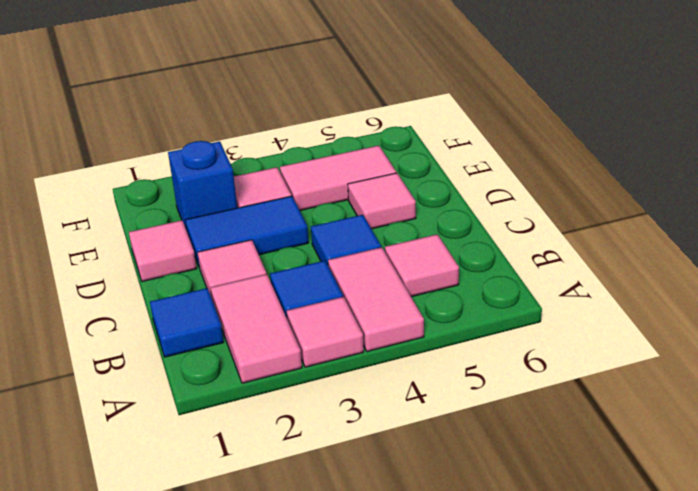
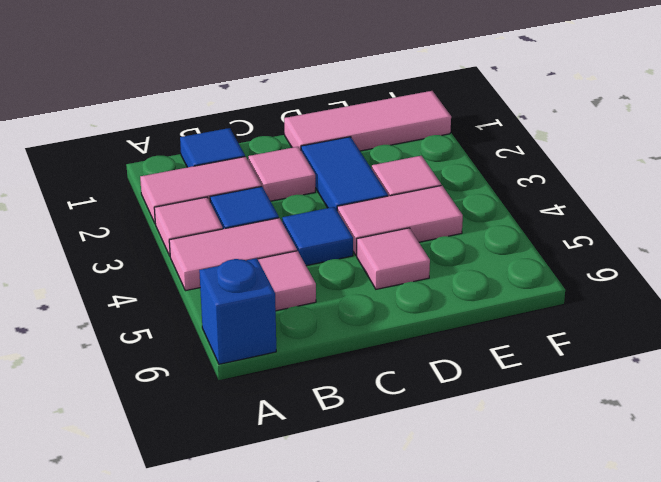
pink 1x1 tile [129,220,197,282] -> pink 1x3 tile [284,91,451,151]
blue 1x1 brick [168,141,237,231] -> blue 1x1 brick moved to [199,258,276,364]
pink 1x2 tile [280,146,396,210] -> pink 1x2 tile turned to [337,186,463,255]

